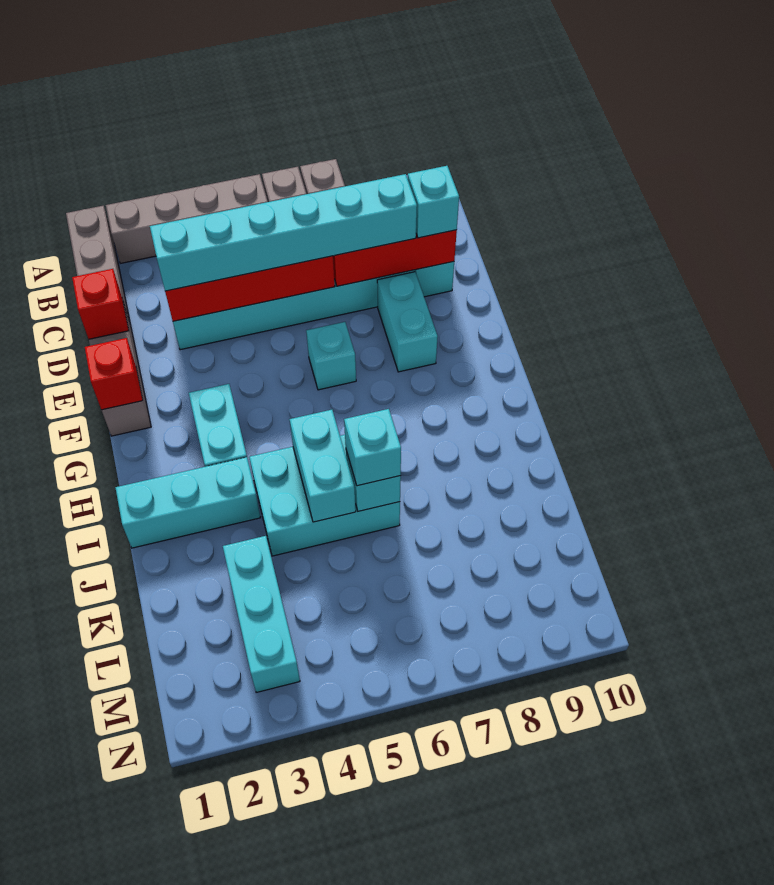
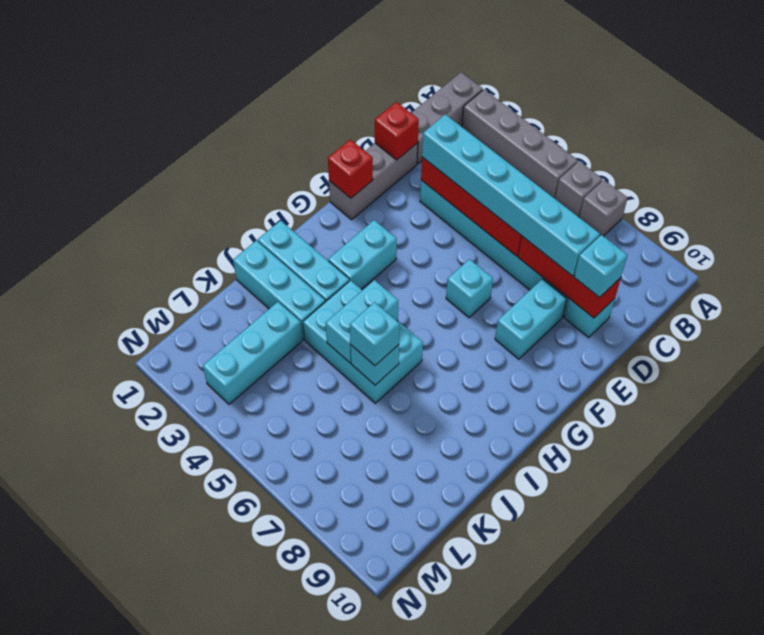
none -> cyan 1x3 brick [233,240,325,339]

